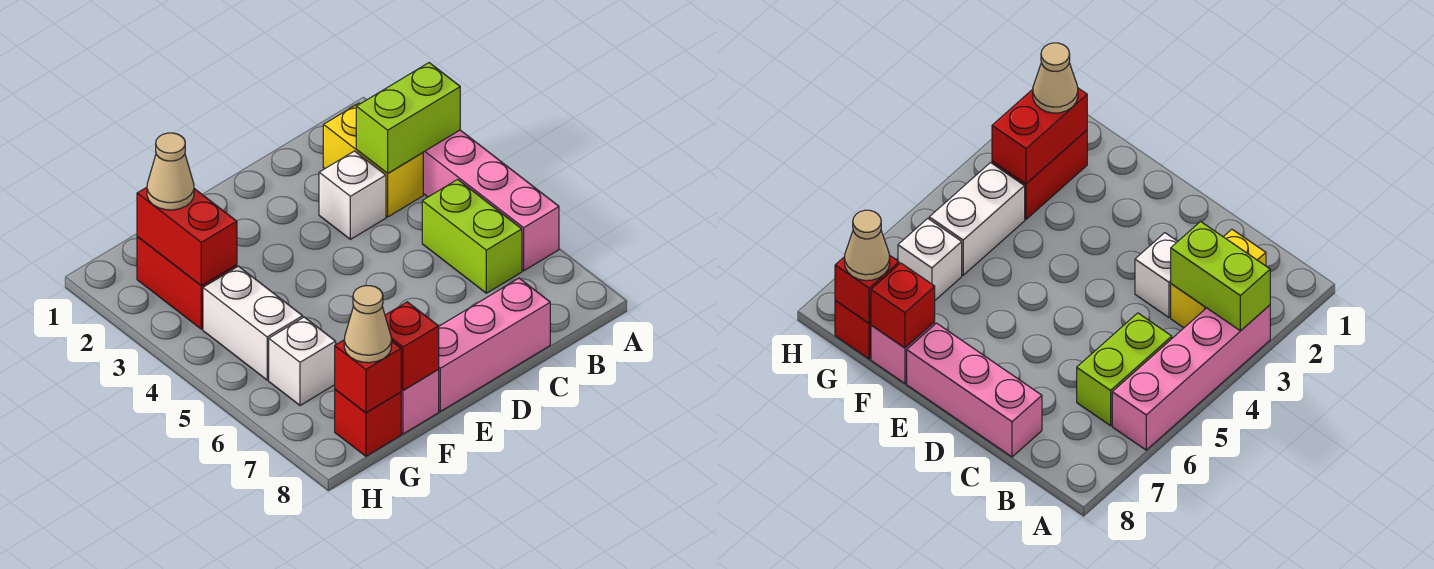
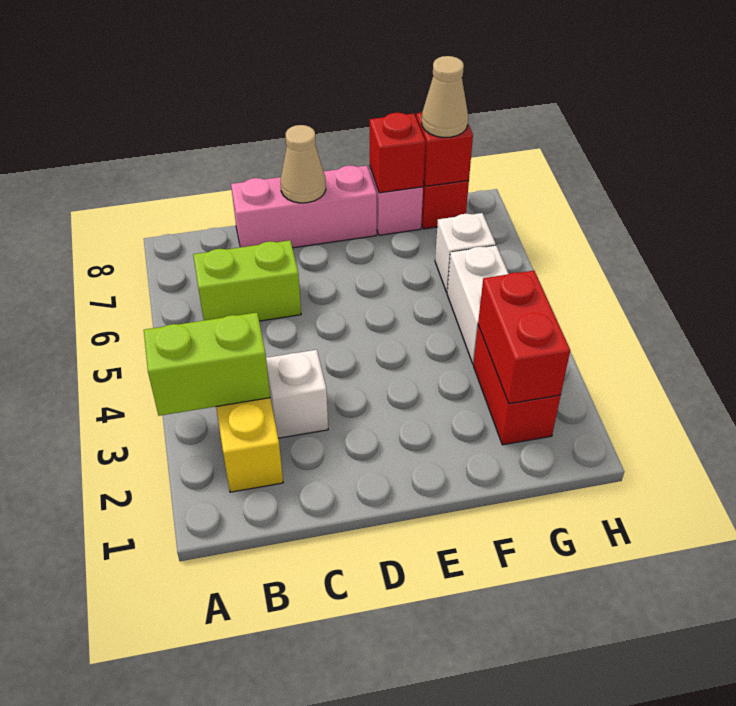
pink 1x4 brick [423,130,559,271] -> none
lime 1x2 brick [422,179,522,293] -> lime 1x2 brick turned to [193,240,301,321]
tan 1x1 cone [147,133,194,210] -> tan 1x1 cone moved to [281,125,326,203]

